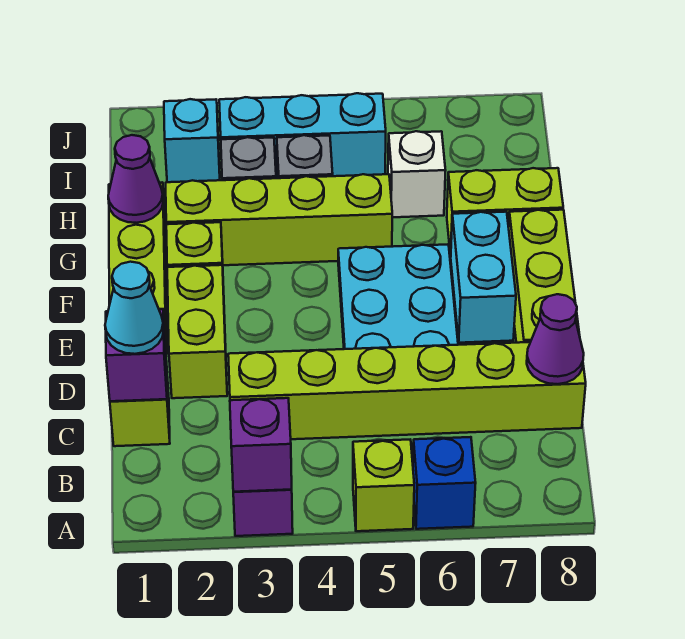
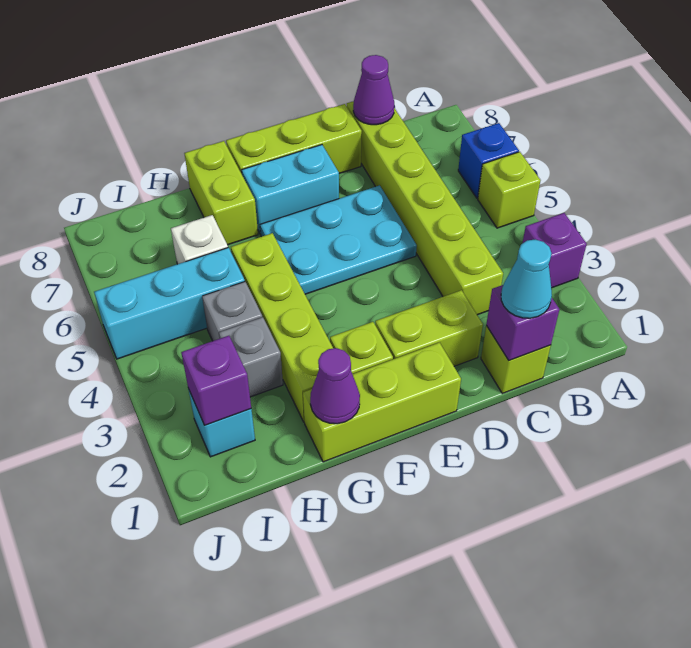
purple 1x1 brick [230,398,292,492] -> purple 1x1 brick moved to [181,336,251,425]
cyan 1x3 brick [219,93,386,178] -> cyan 1x3 brick turned to [94,248,245,359]

